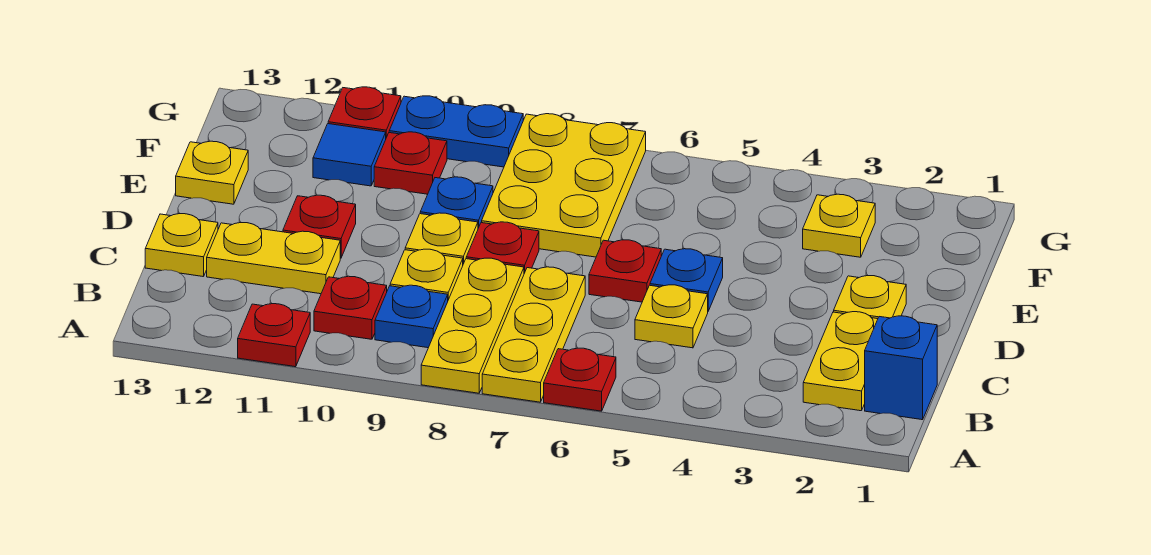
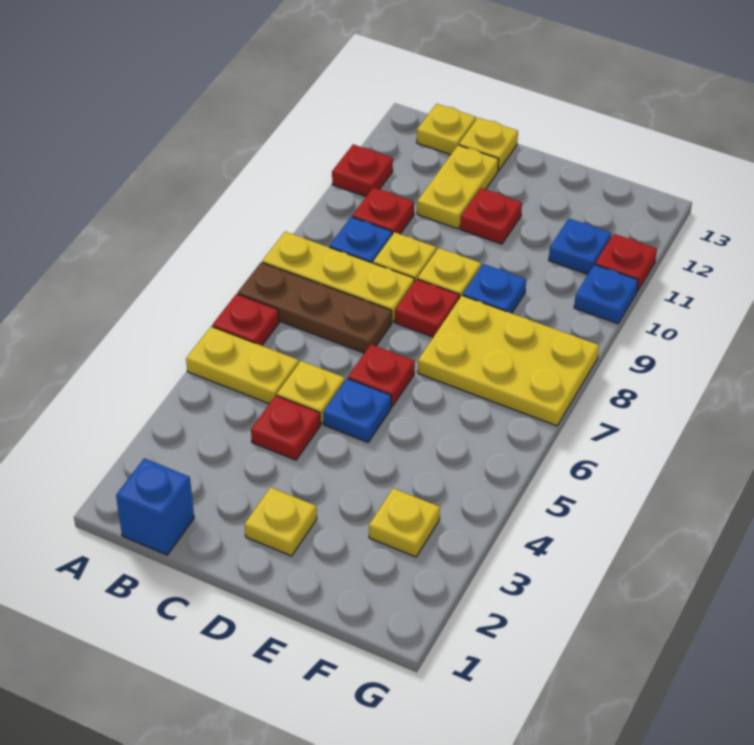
yellow 1x3 plate [482,267,585,402] -> brown 1x3 plate [238,262,392,353]
yellow 1x2 plate [803,312,878,411] -> yellow 1x2 plate moved to [186,327,299,404]
yellow 1x1 plate [176,141,248,204] -> yellow 1x1 plate moved to [417,104,476,155]
red 1x1 plate [374,132,447,194] -> red 1x1 plate moved to [251,396,320,460]
blue 1x1 tile [313,124,386,186] -> blue 1x1 plate [549,219,611,274]
blue 1x2 plate [389,96,523,167] -> blue 1x1 plate [574,265,638,324]

